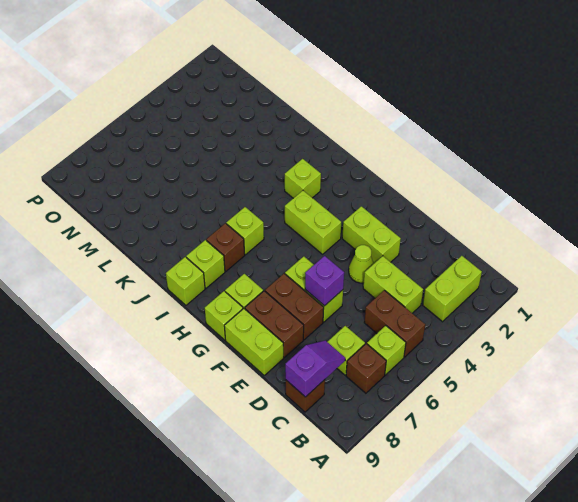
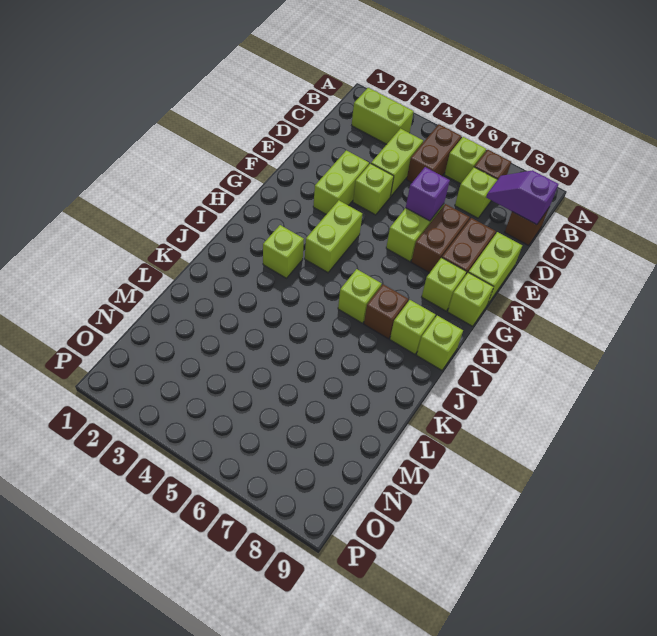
lime 1x1 cone [349,245,374,283] -> lime 1x1 brick [353,163,394,215]

